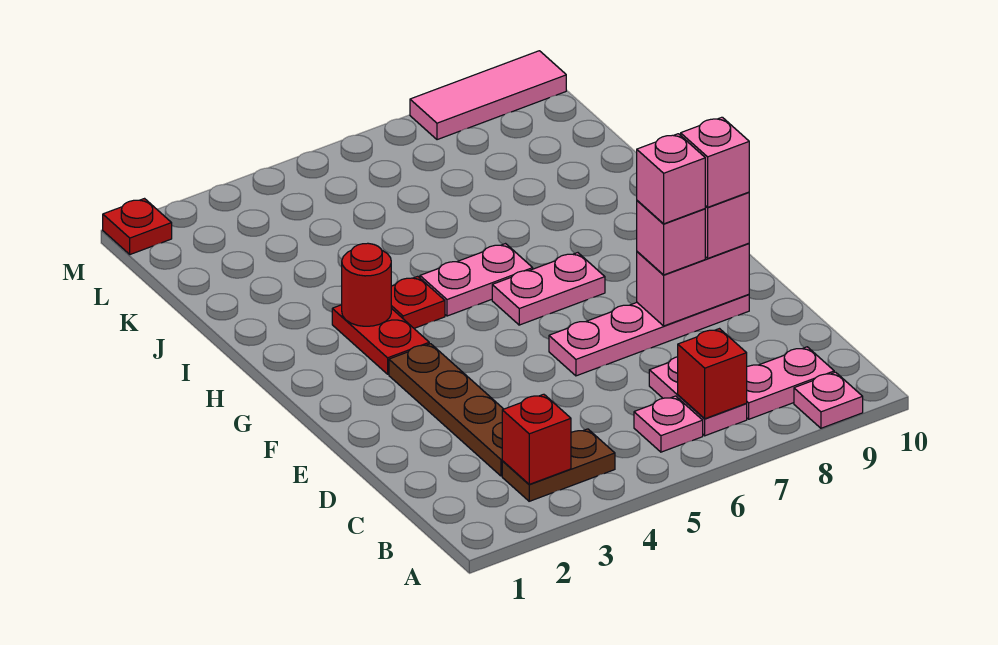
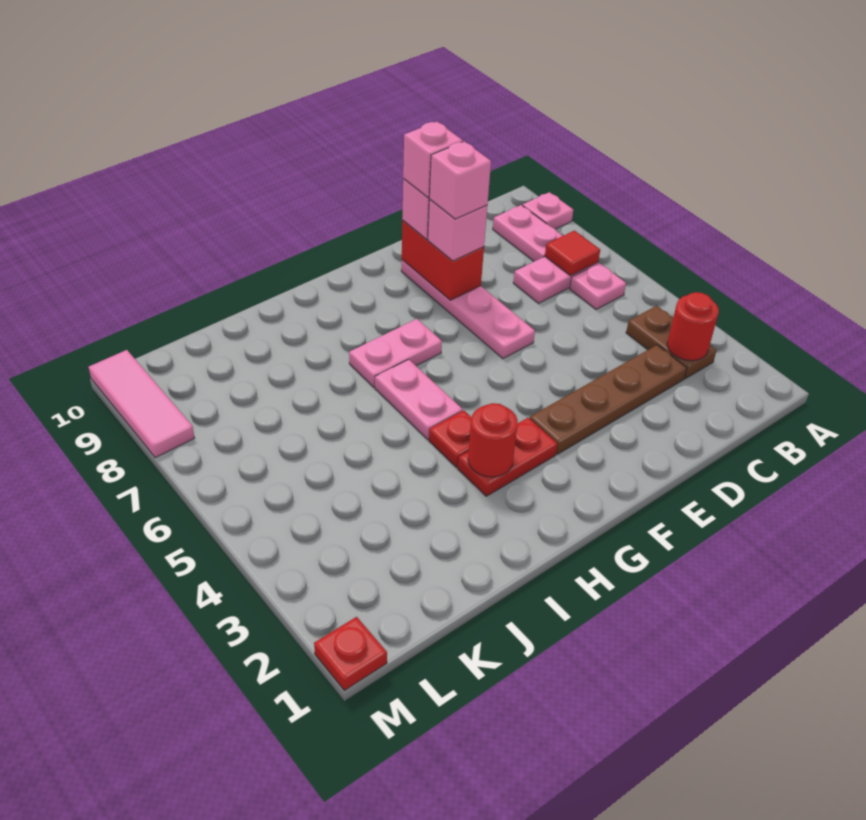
red 1x1 brick [502,394,571,484] -> red 1x1 round brick [667,292,719,361]
red 1x1 brick [678,329,747,419] -> red 1x1 tile [545,231,600,276]
pink 1x2 brick [637,243,749,326] -> red 1x2 brick [402,221,484,300]
pink 1x2 plate [492,253,605,325] -> pink 1x2 plate turned to [349,319,442,387]

